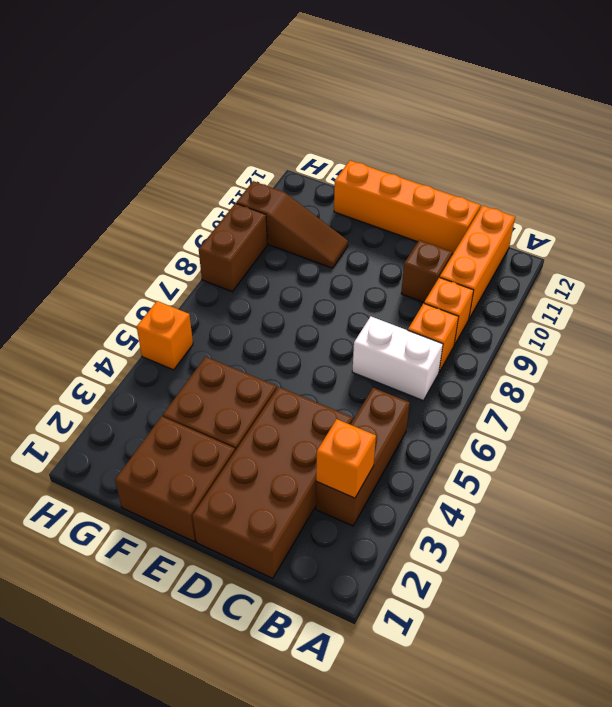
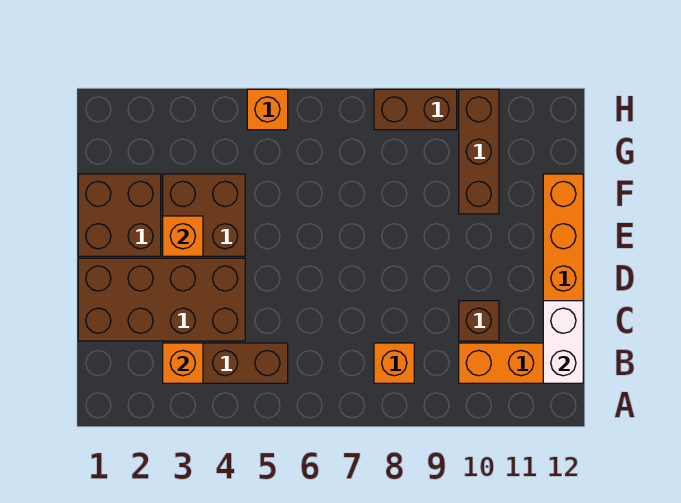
white 1x2 brick [352,316,443,401] -> white 1x2 brick moved to [543,301,583,383]
orange 1x1 brick [424,277,474,345] -> orange 1x1 brick moved to [163,216,203,256]
brown 1x3 slope [236,181,348,268] -> brown 1x3 brick [459,89,499,214]

